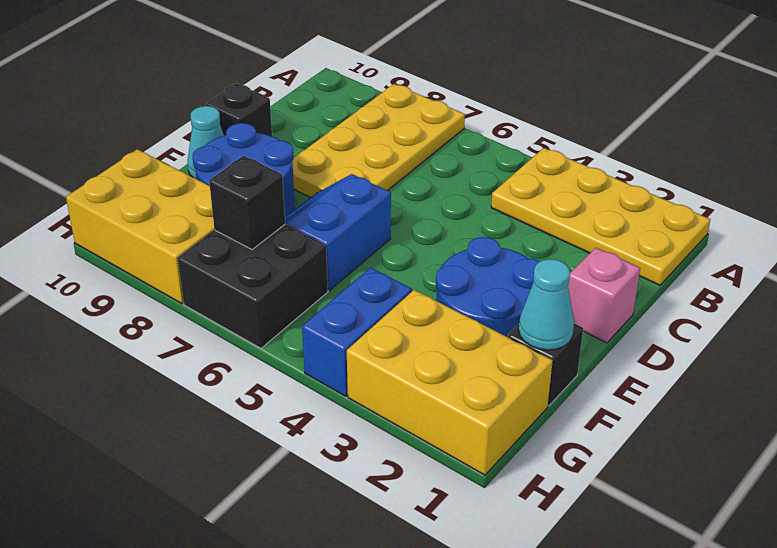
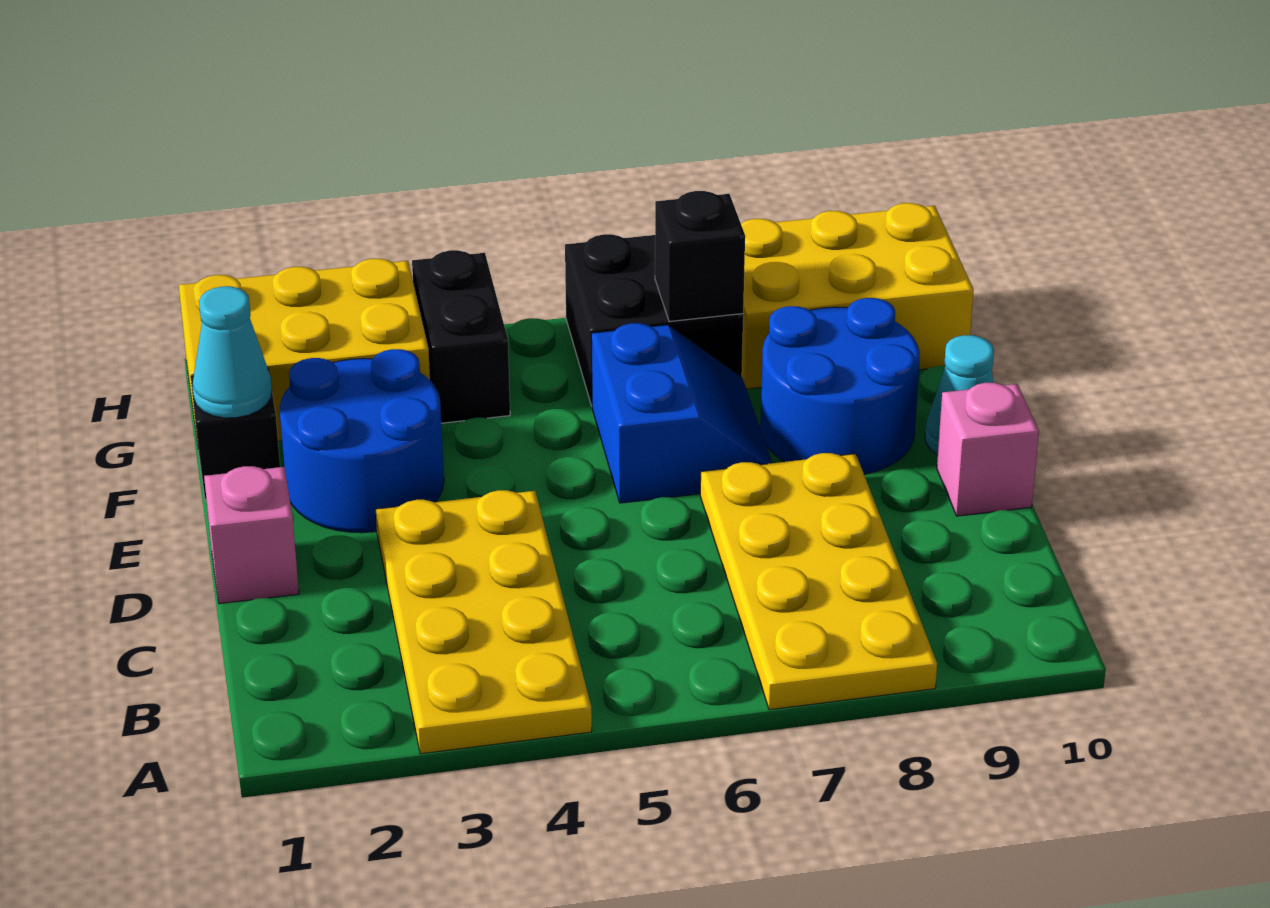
yellow 2x4 plate [491,148,710,285] -> yellow 2x4 plate turned to [376,490,592,754]
black 1x1 brick [206,83,272,136] -> pink 1x1 brick [937,383,1039,516]
blue 1x2 brick [302,268,412,396] -> black 1x2 brick [412,250,510,423]

